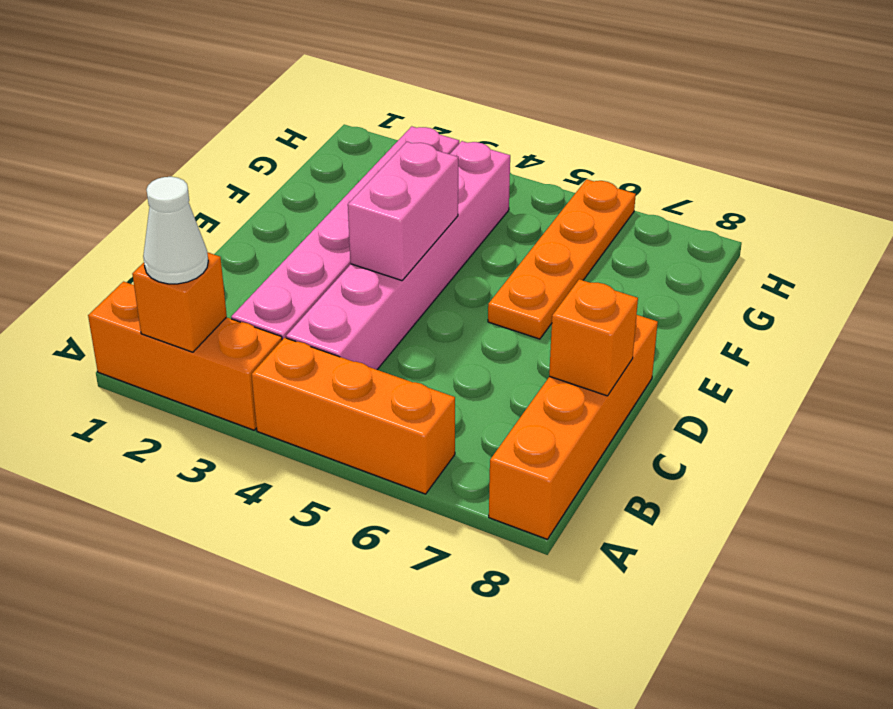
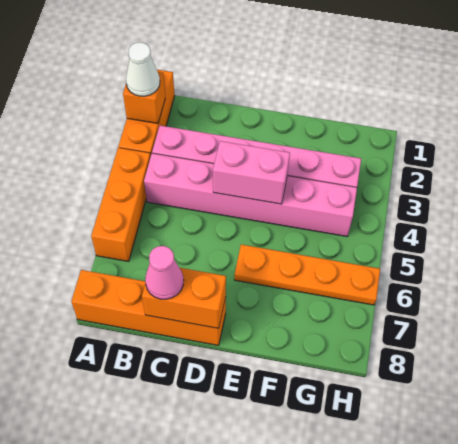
orange 1x1 brick [549,279,638,396] -> orange 1x2 brick [142,268,226,328]
none -> pink 1x1 cone [145,246,184,299]

